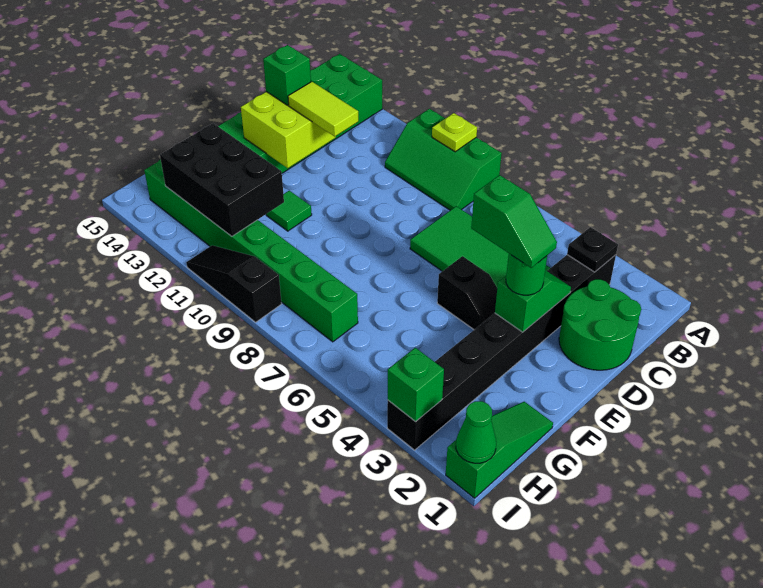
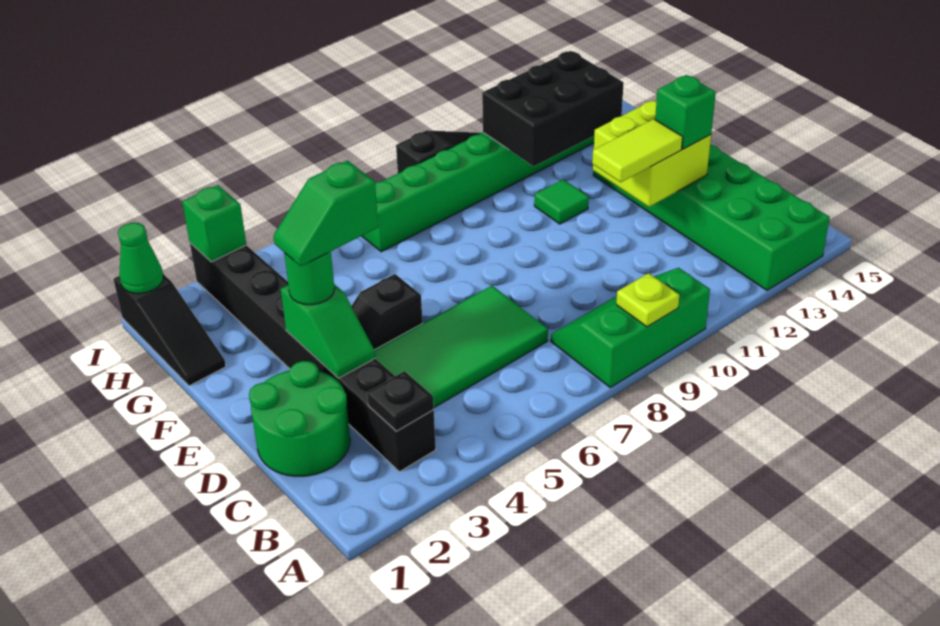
green 1x3 slope [446,402,553,498] -> black 1x3 slope [113,274,226,386]

